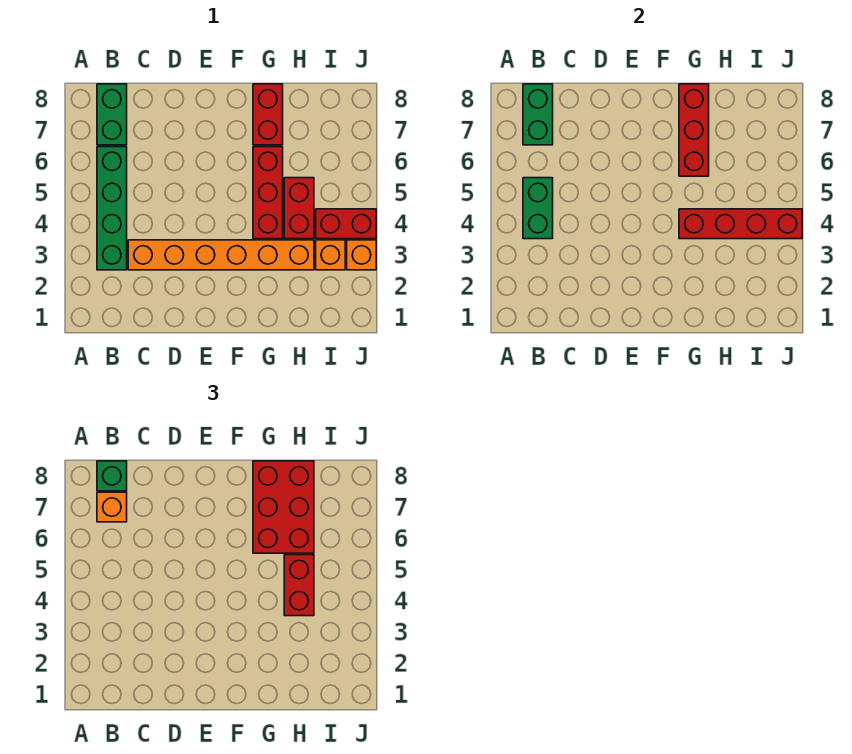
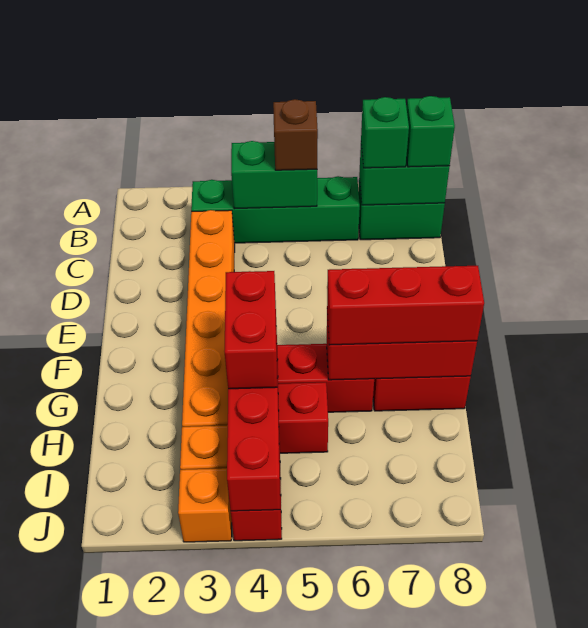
none -> brown 1x1 brick [273,99,318,170]
orange 1x1 brick [97,492,127,522] -> green 1x1 brick [361,97,409,168]
red 2x3 brick [253,461,314,553] -> red 1x3 brick [327,266,484,345]
red 1x2 brick [284,555,314,616] -> red 1x2 brick turned to [224,271,277,389]

